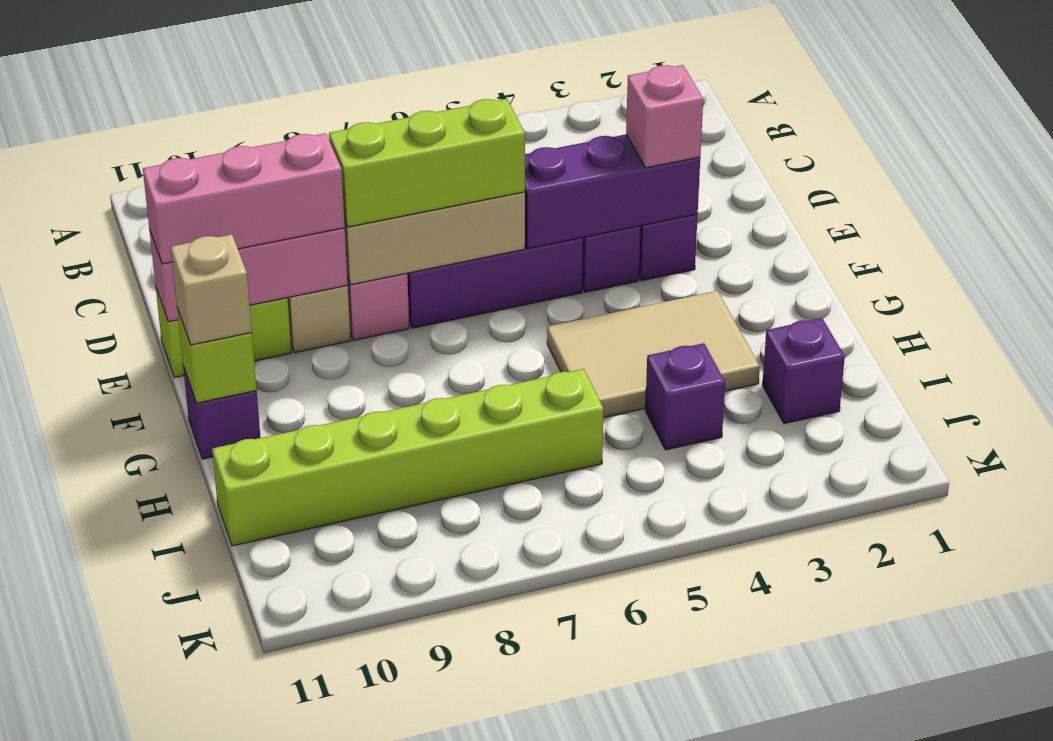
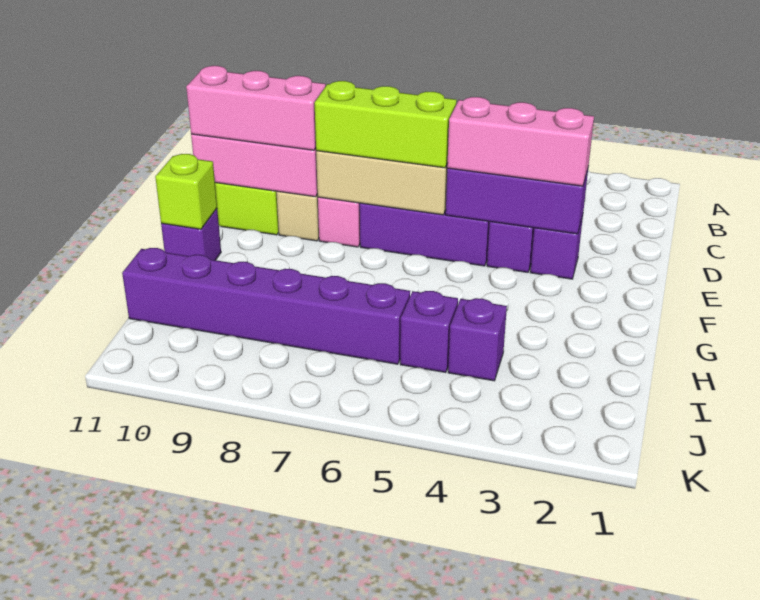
pink 1x1 brick [626,65,703,168] -> pink 1x3 brick [447,97,594,186]
tan 2x3 tile [547,291,760,418] -> none
tan 1x1 brick [171,234,252,345] -> none
purple 1x1 brick [762,318,845,424] -> purple 1x1 brick moved to [400,291,458,373]
lime 1x6 brick [212,369,604,546] -> purple 1x6 brick [122,248,410,364]

